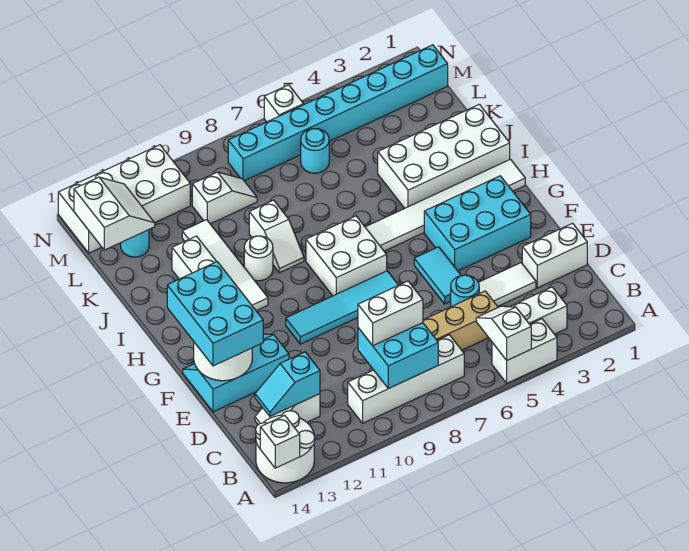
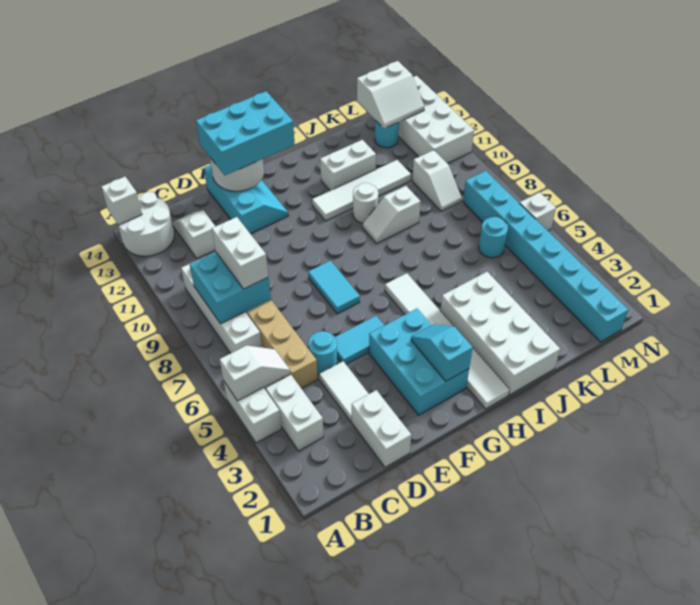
cyan 1x2 slope [255,352,320,416] -> cyan 1x2 slope moved to [411,324,473,381]
cyan 1x4 tile [286,271,398,344] -> cyan 1x2 tile [308,261,360,314]
white 2x2 brick [306,216,387,296] -> none

